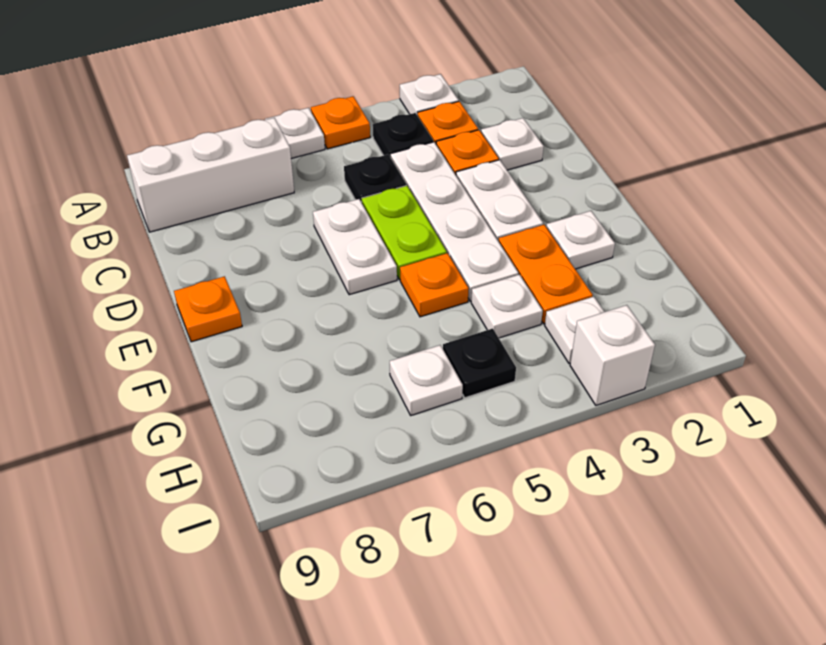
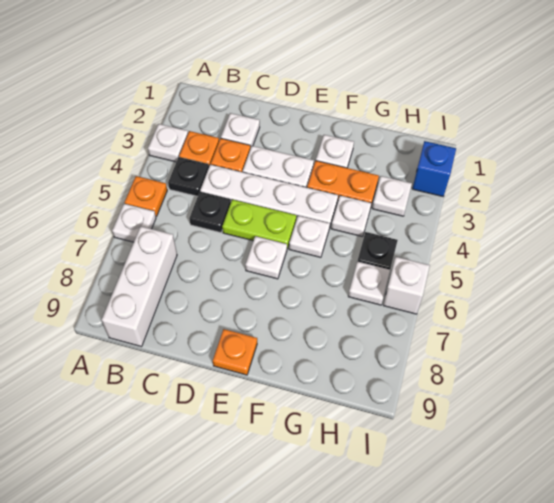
white 1x2 plate [313,199,397,295] -> white 1x1 plate [245,236,287,279]
orange 1x1 plate [400,253,469,317] -> white 1x1 plate [289,216,330,257]
none -> blue 1x1 brick [412,141,456,196]
white 1x1 brick [570,305,655,405] -> white 1x1 brick moved to [383,257,430,314]

